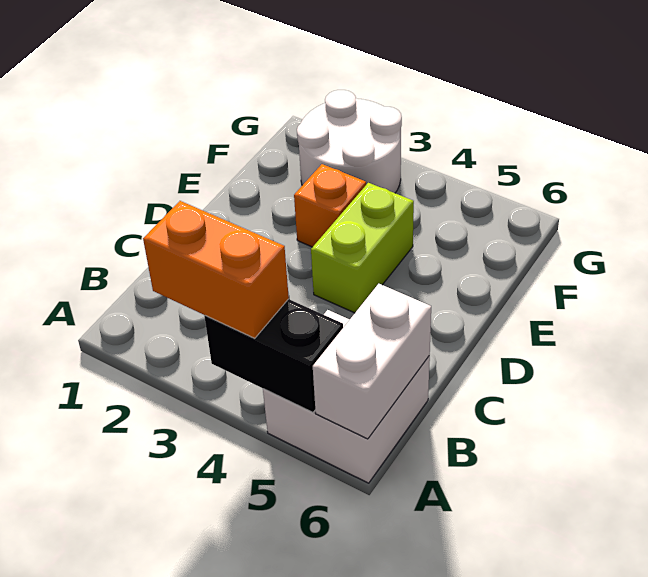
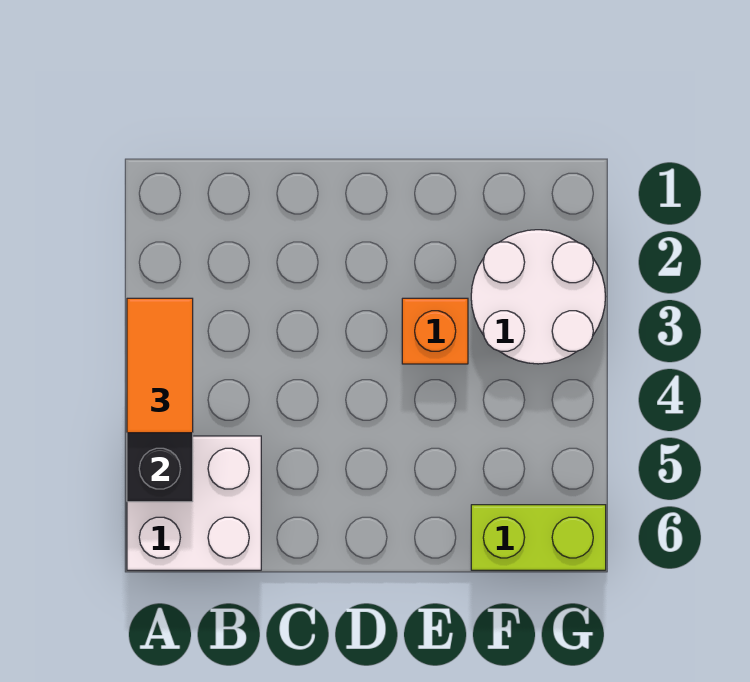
orange 1x2 brick [143,201,289,338] -> orange 1x2 tile [127,298,193,433]
white 1x2 brick [313,284,431,439] -> none
lime 1x2 brick [311,183,414,313] -> lime 1x2 brick moved to [471,505,606,570]

